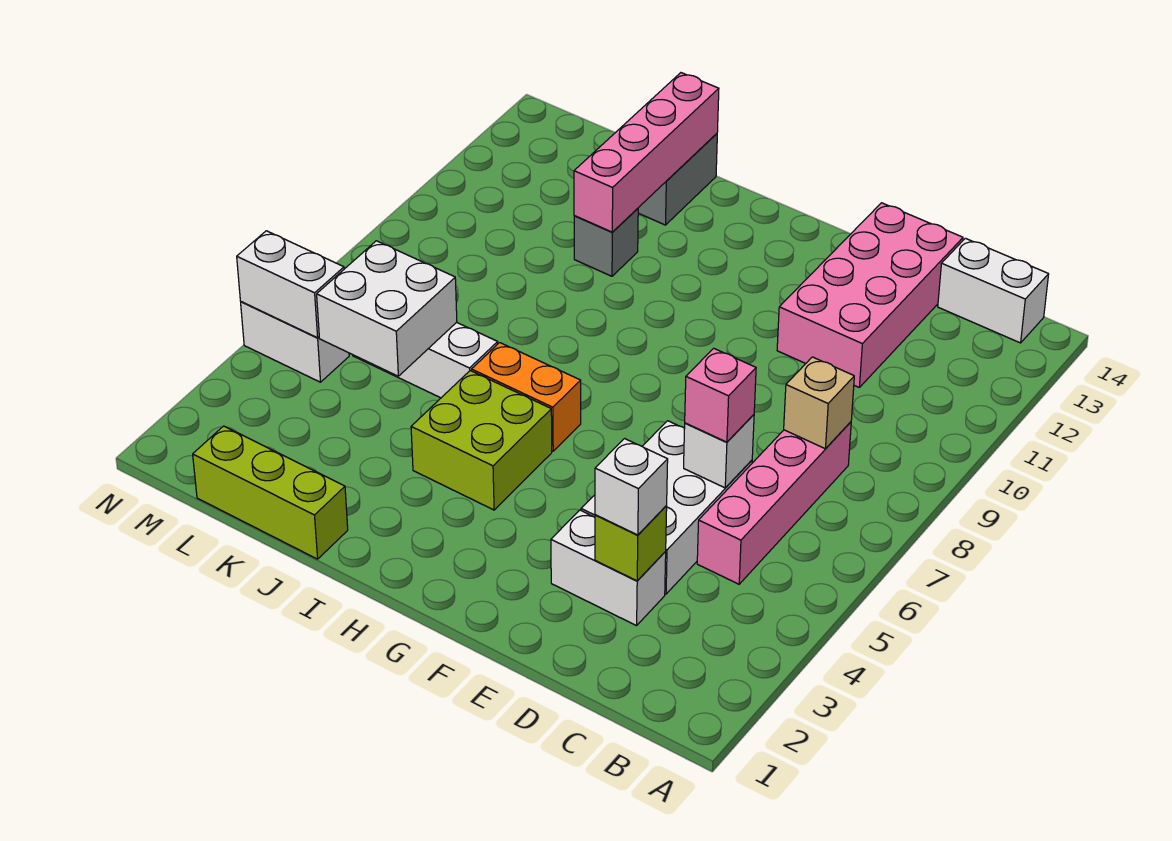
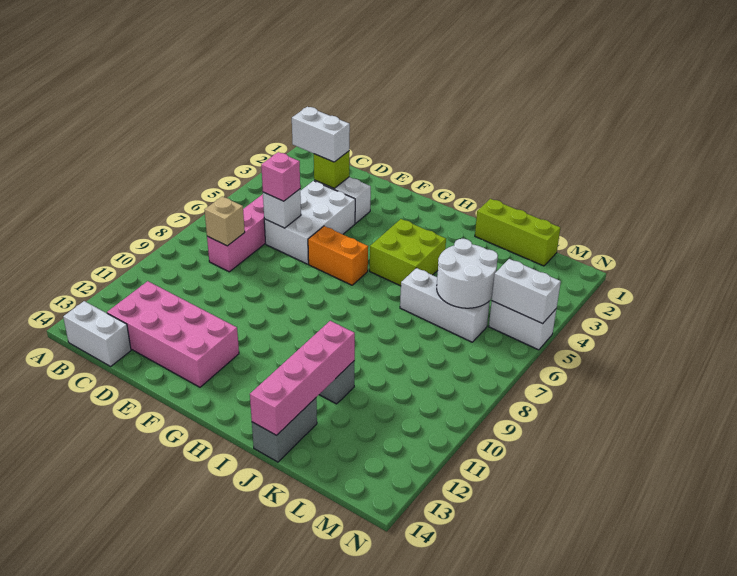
white 1x1 brick [595,439,668,535] -> white 1x2 brick [292,107,350,162]
pink 2x4 brick [777,203,963,387] -> pink 2x4 brick turned to [107,281,239,387]
orange 1x2 brick [472,343,581,451] -> orange 1x2 brick moved to [308,226,368,285]
white 2x2 brick [317,241,457,376] -> white 2x2 round brick [437,239,498,308]

